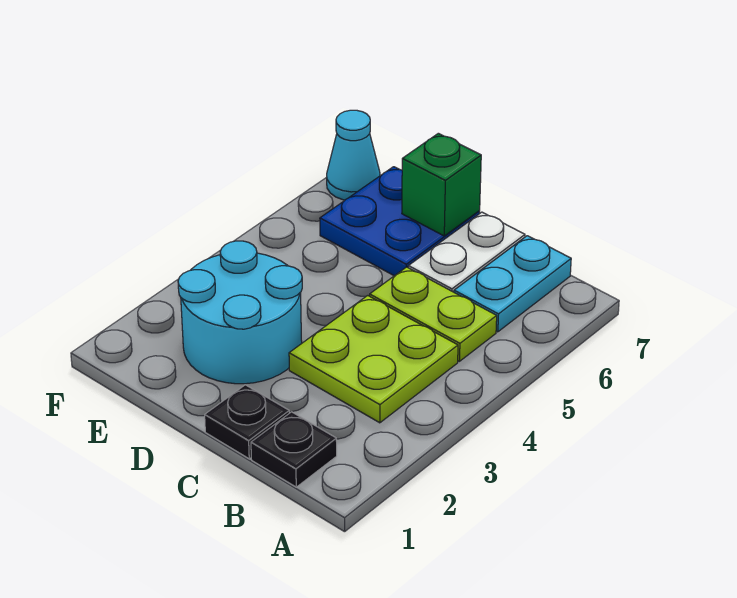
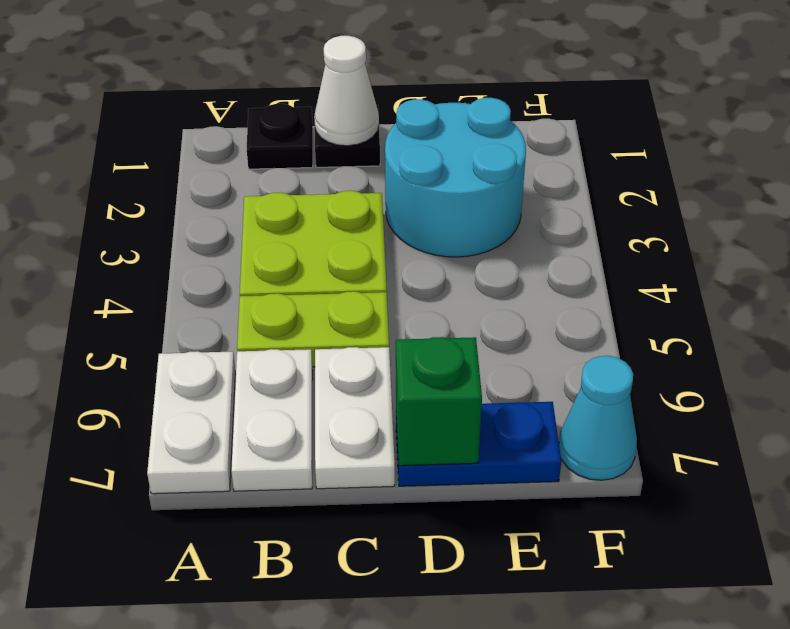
none -> white 1x2 plate [147,351,235,494]
cyan 1x2 plate [454,236,571,332] -> white 1x2 plate [231,349,313,491]
none -> white 1x1 cone [314,36,379,146]
blue 2x2 plate [320,167,480,276] -> blue 1x2 plate [396,402,561,486]

